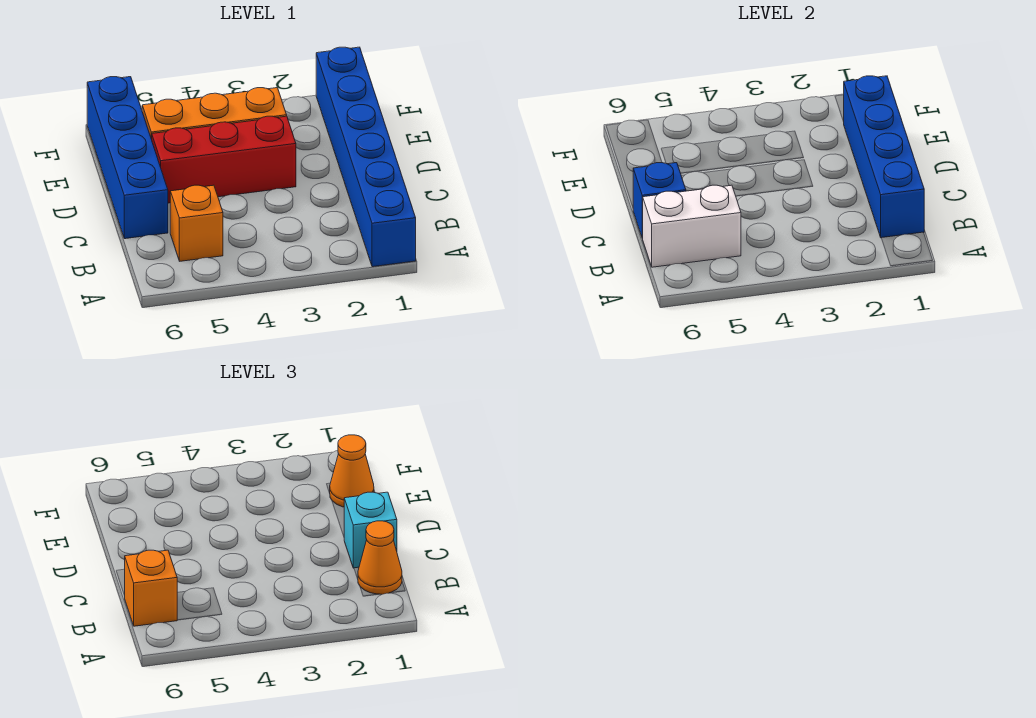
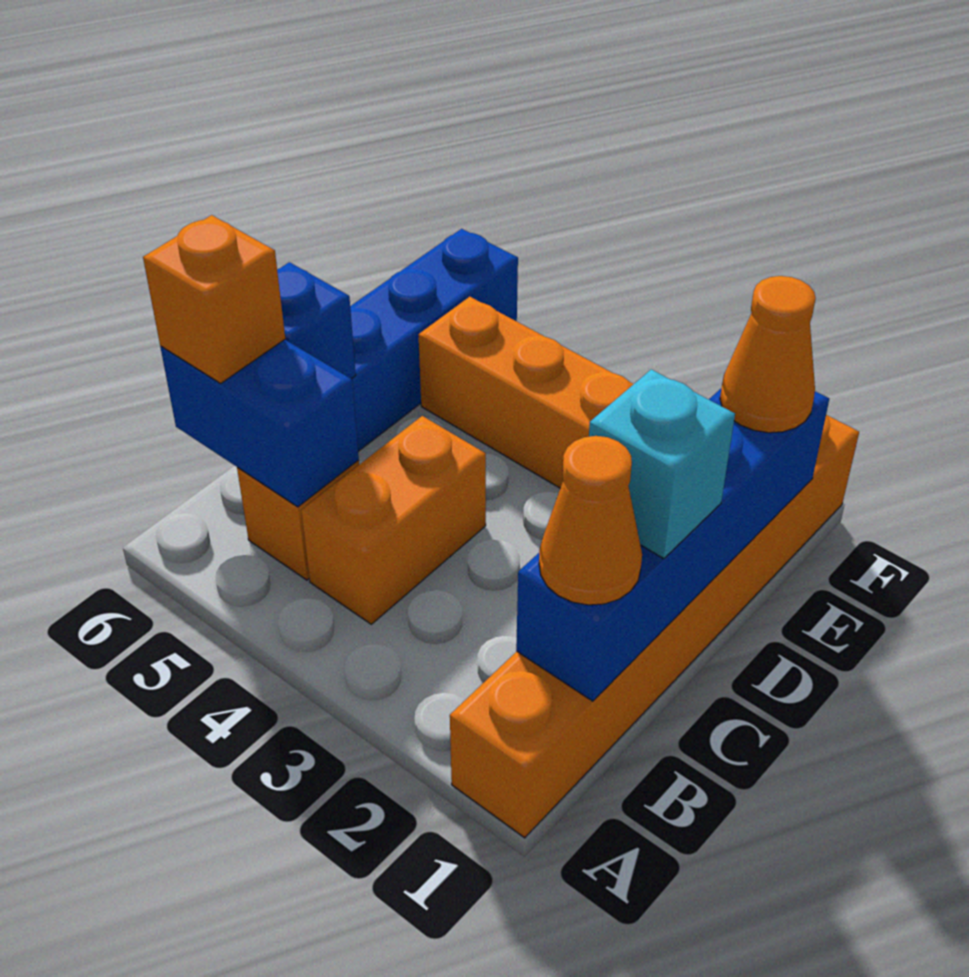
blue 1x6 brick [316,47,416,267] -> orange 1x6 brick [450,415,859,838]
none -> orange 1x2 brick [301,416,486,624]
white 1x2 brick [642,185,741,267] -> blue 1x2 brick [160,340,359,507]
red 1x3 brick [152,116,296,203] -> none

